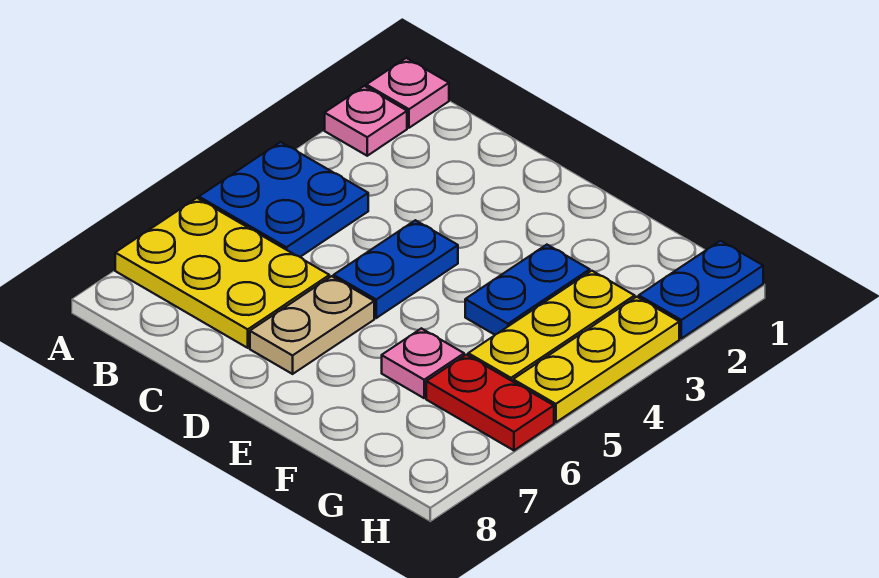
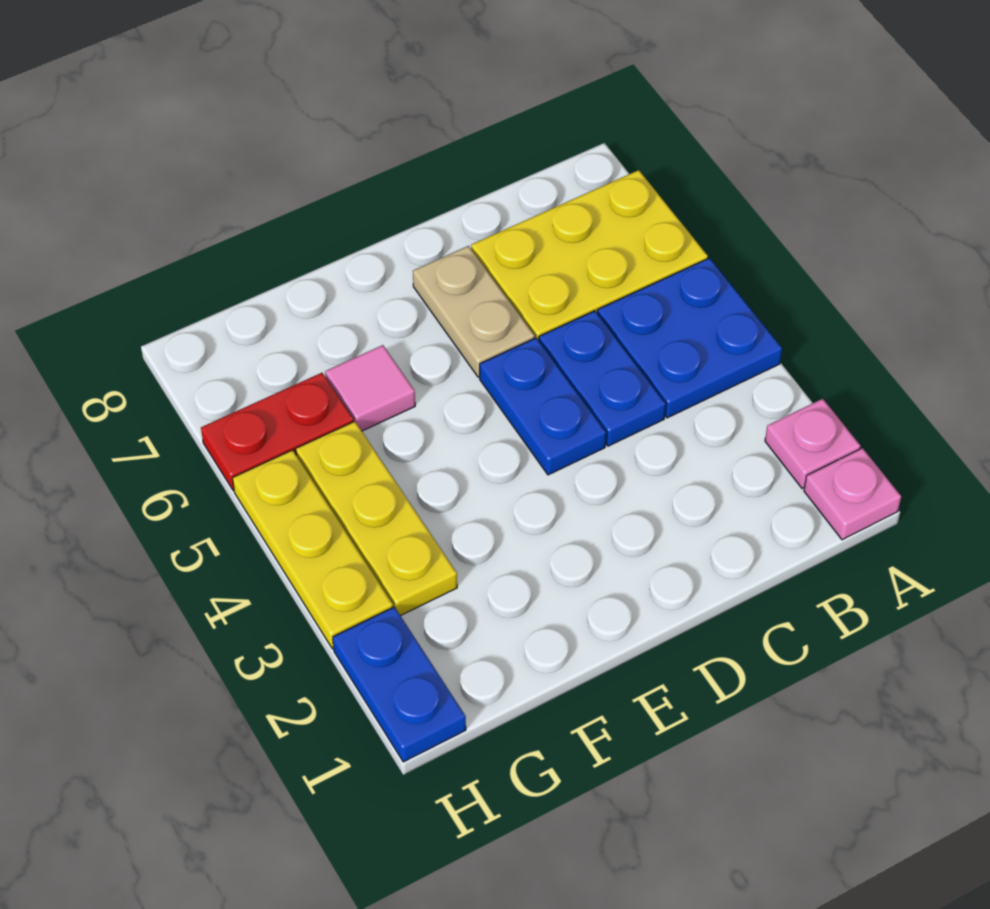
blue 1x2 plate [465,245,590,335] -> blue 1x2 plate moved to [539,311,666,446]
pink 1x1 plate [382,328,464,398] -> pink 1x1 tile [325,345,415,431]

